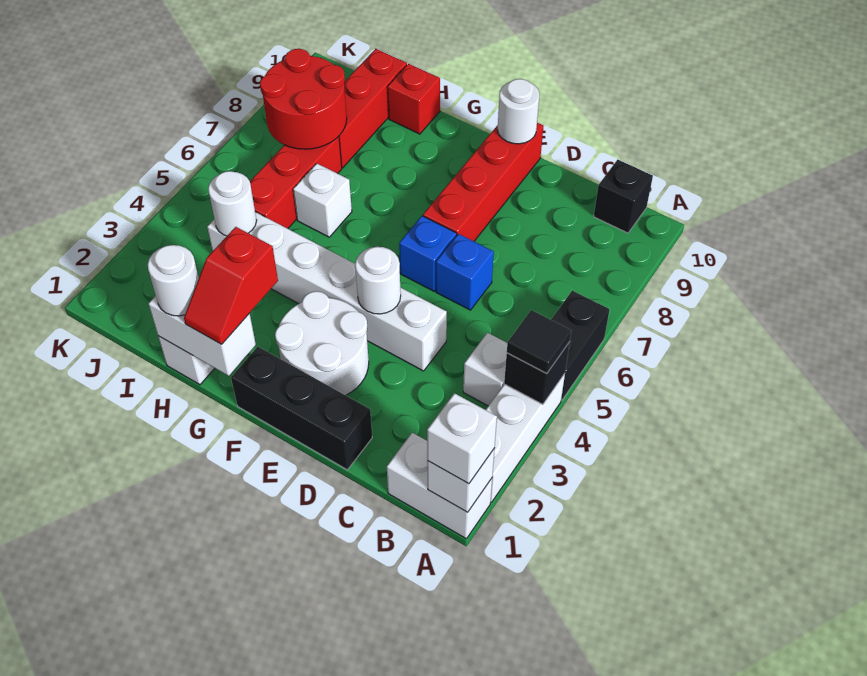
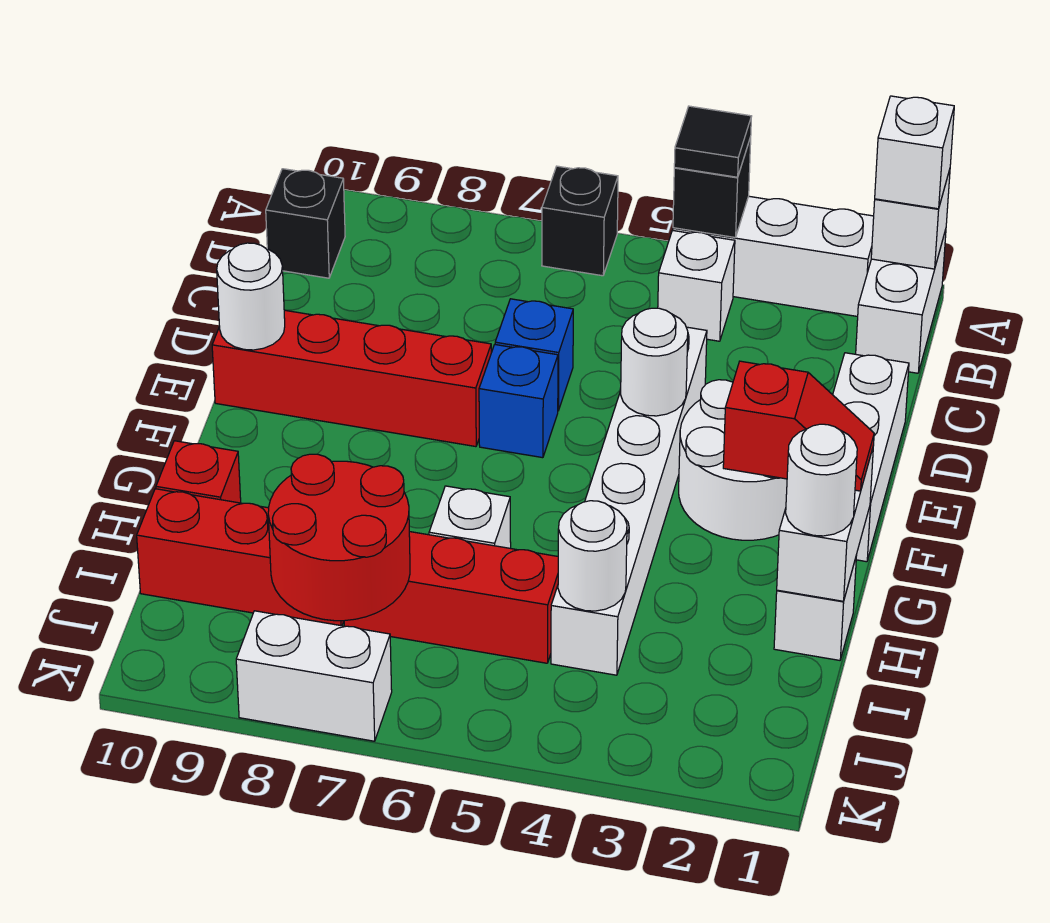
black 1x2 brick [551,290,610,400] -> black 1x1 brick [542,166,618,276]
black 1x3 brick [231,347,372,470] -> white 1x3 brick [833,353,909,562]
none -> white 1x2 brick [236,611,392,741]

